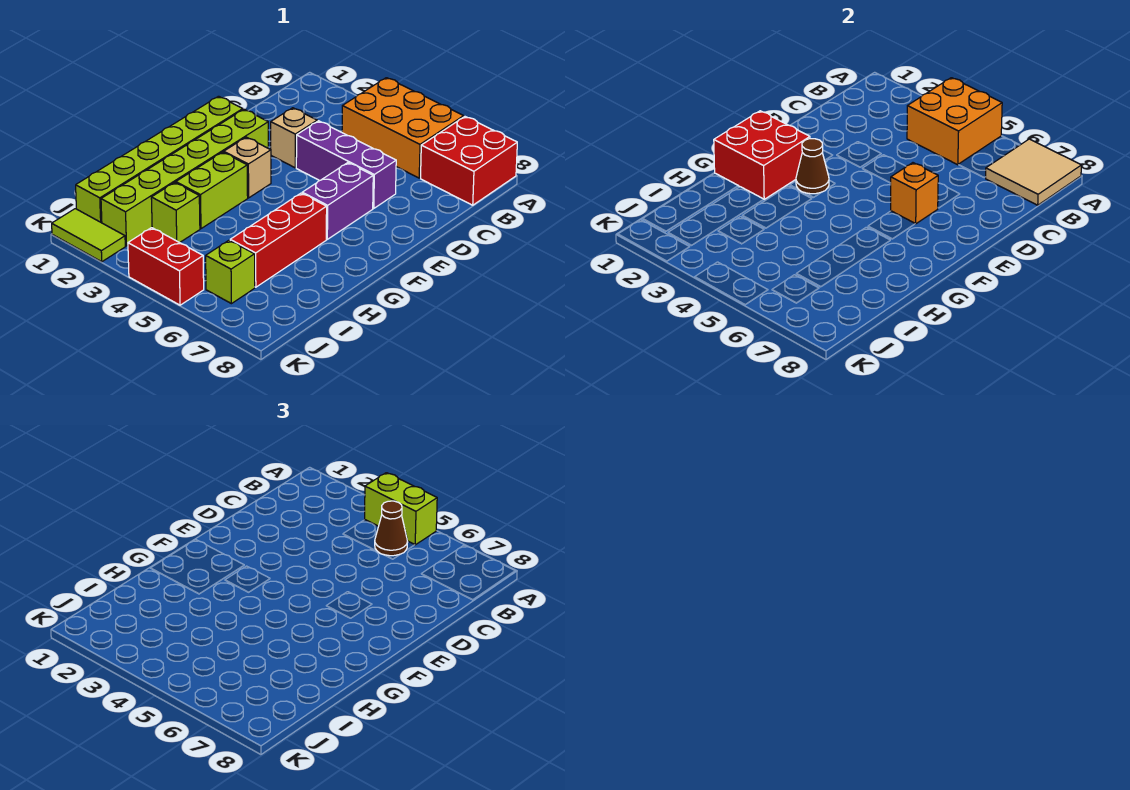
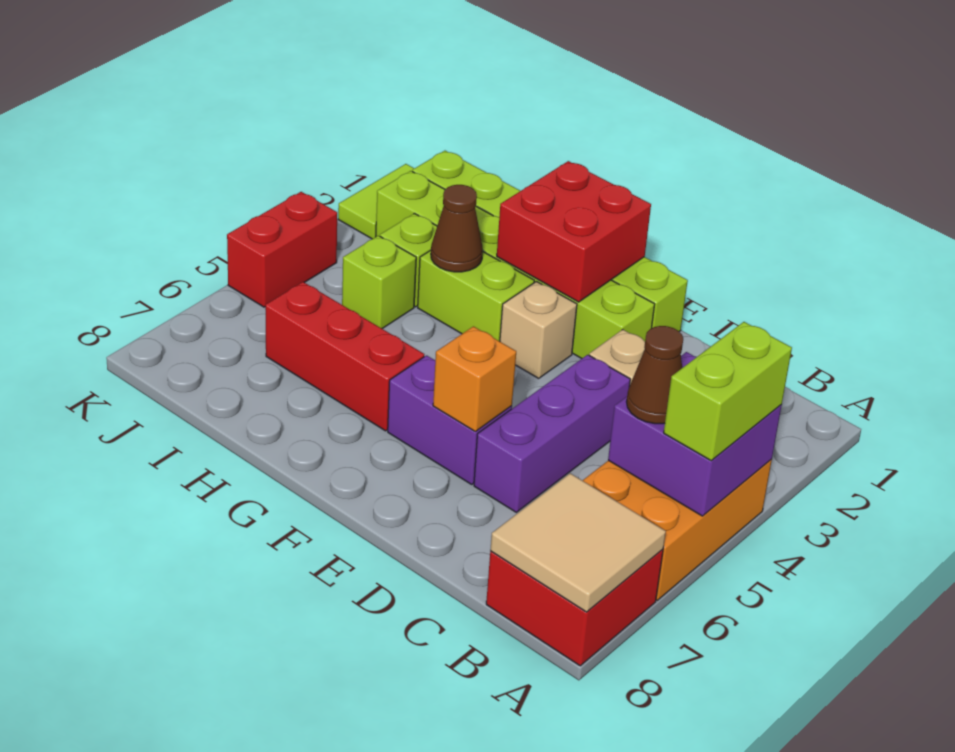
orange 2x2 brick [907,78,1002,165] -> purple 2x2 brick [608,352,782,516]
brown 1x1 cone [796,139,829,194] -> brown 1x1 cone moved to [431,185,483,272]
lime 1x1 brick [206,240,255,304] -> lime 1x1 brick moved to [342,236,416,329]

